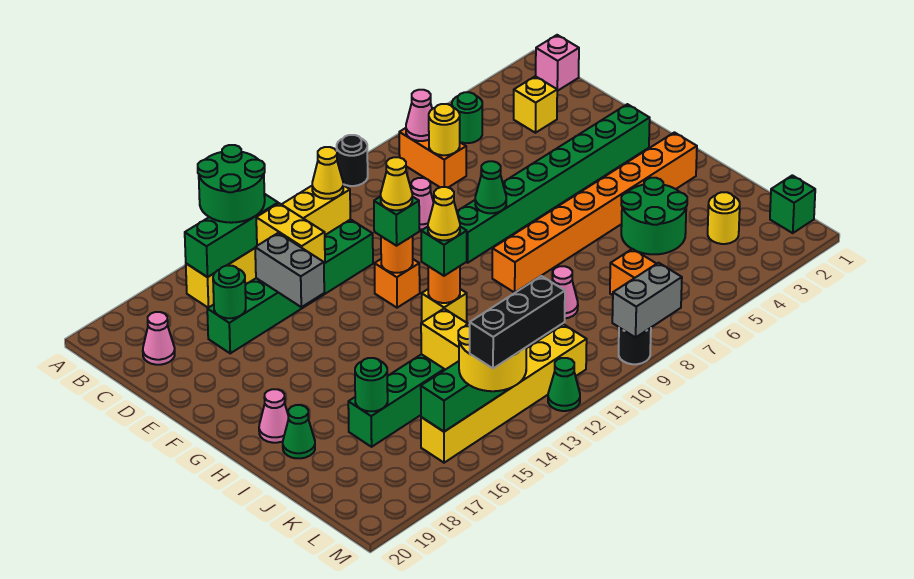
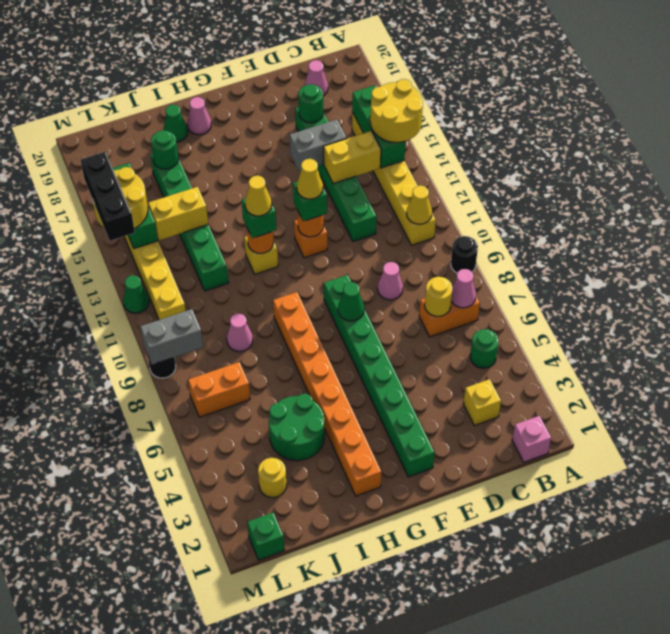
green 2x2 round brick [198,145,265,223] -> yellow 2x2 round brick [370,79,423,142]
grey 1x2 brick [612,263,682,337] -> grey 1x2 brick turned to [140,309,203,365]

